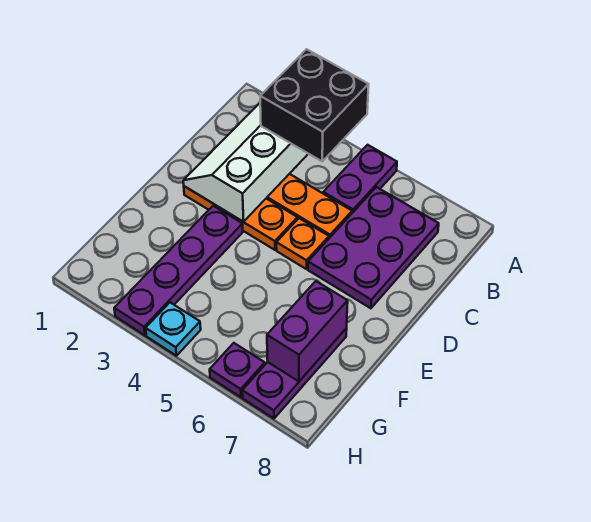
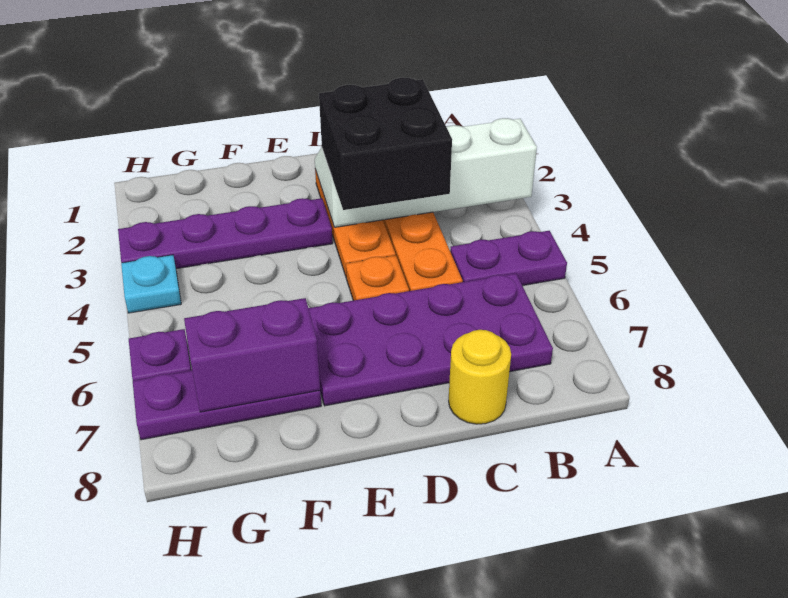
black 2x2 brick [260,49,369,161] -> black 2x2 brick moved to [319,77,452,210]
purple 2x3 plate [308,187,439,308] -> purple 2x4 plate [308,273,553,406]
none -> yellow 1x1 round brick [449,330,511,424]

